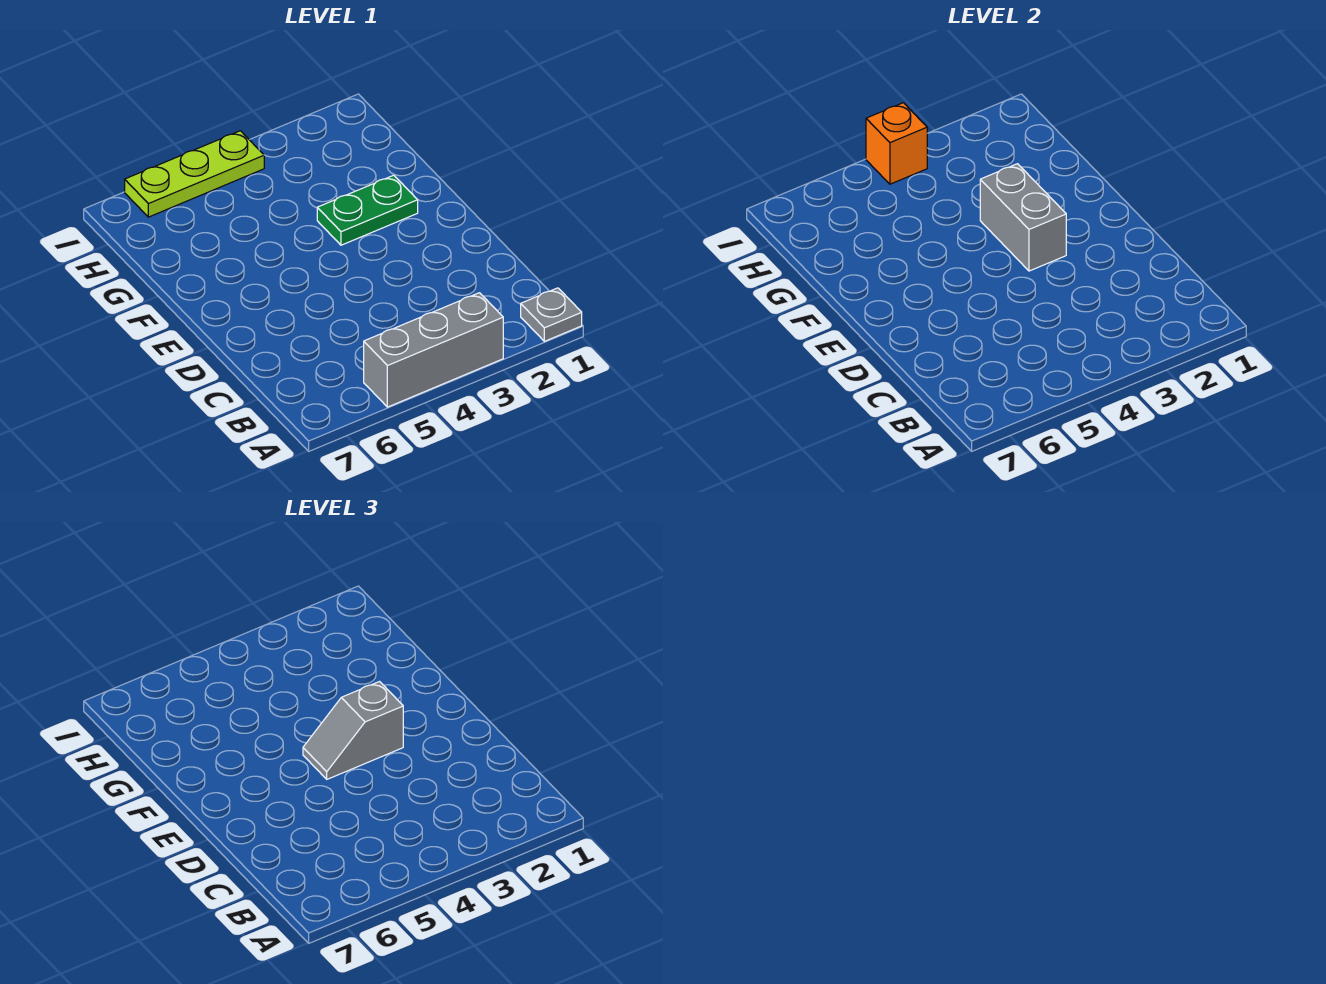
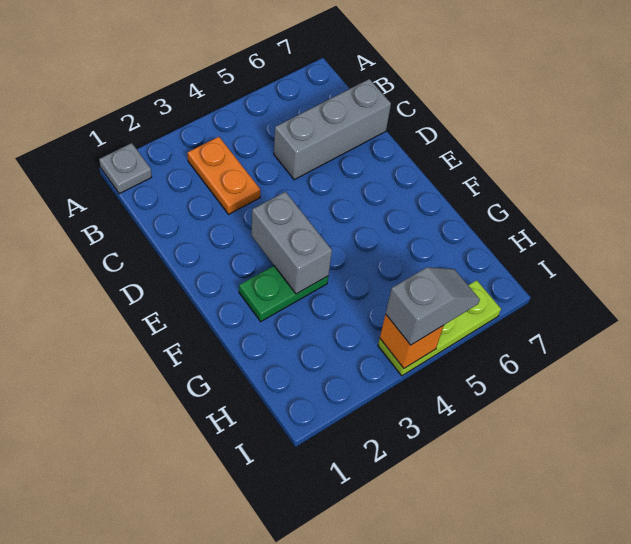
grey 1x3 brick [364,293,503,407] -> grey 1x3 brick moved to [274,79,391,180]
none -> orange 1x2 plate [188,137,260,214]
grey 1x2 slope [303,682,403,779] -> grey 1x2 slope moved to [386,267,480,345]

